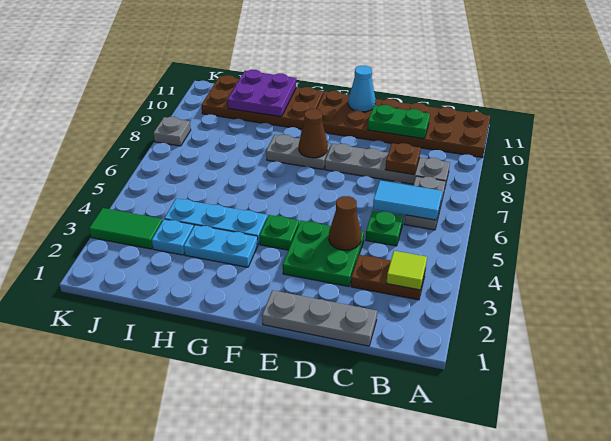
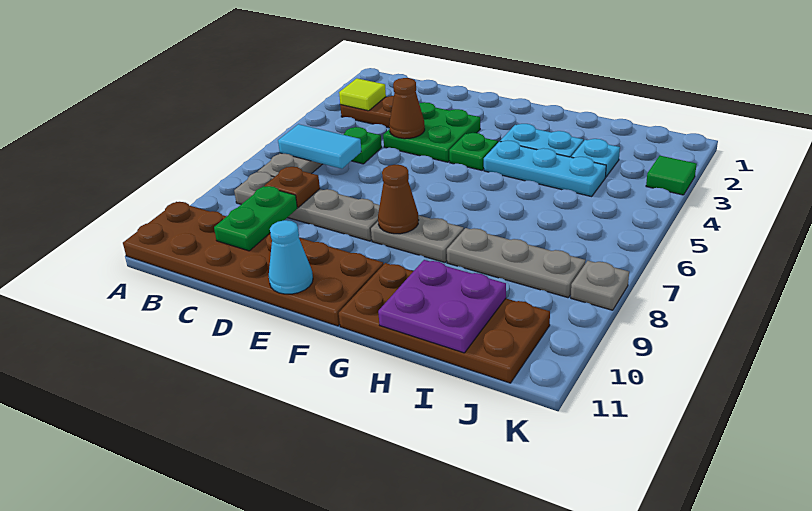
grey 1x3 plate [262,290,377,346] -> grey 1x3 plate moved to [447,228,586,298]
green 1x2 plate [368,105,430,139] -> green 1x2 plate turned to [214,186,297,251]
green 1x2 tile [89,208,163,249] -> green 1x1 tile [646,156,697,195]

